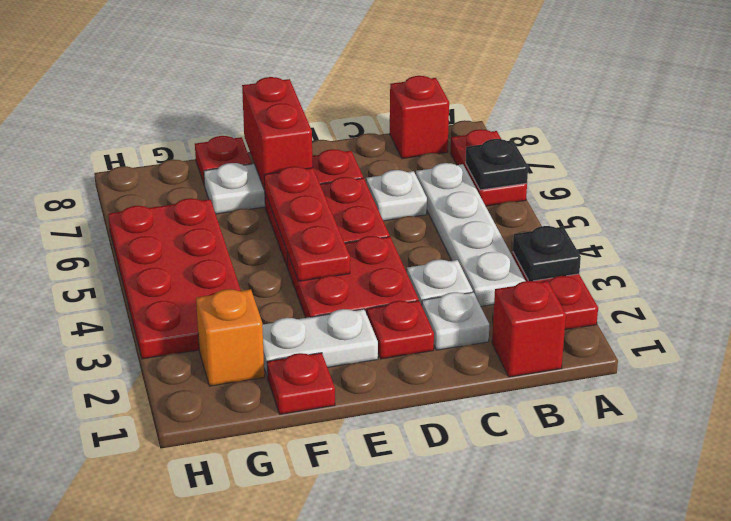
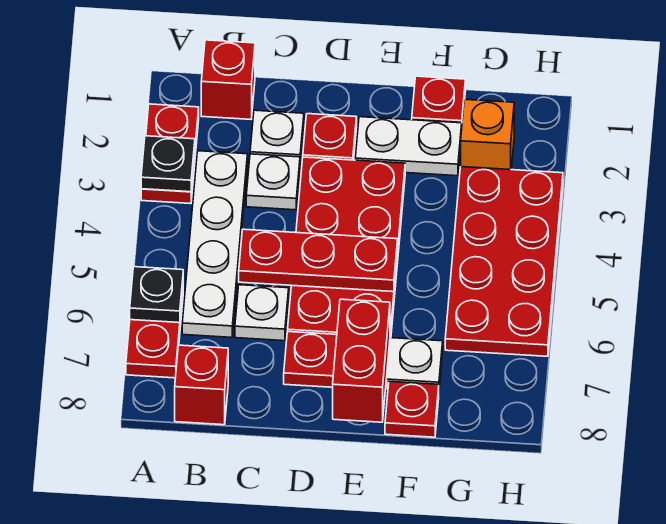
red 1x3 plate [264,166,350,281] -> red 1x3 plate turned to [239,229,398,292]

